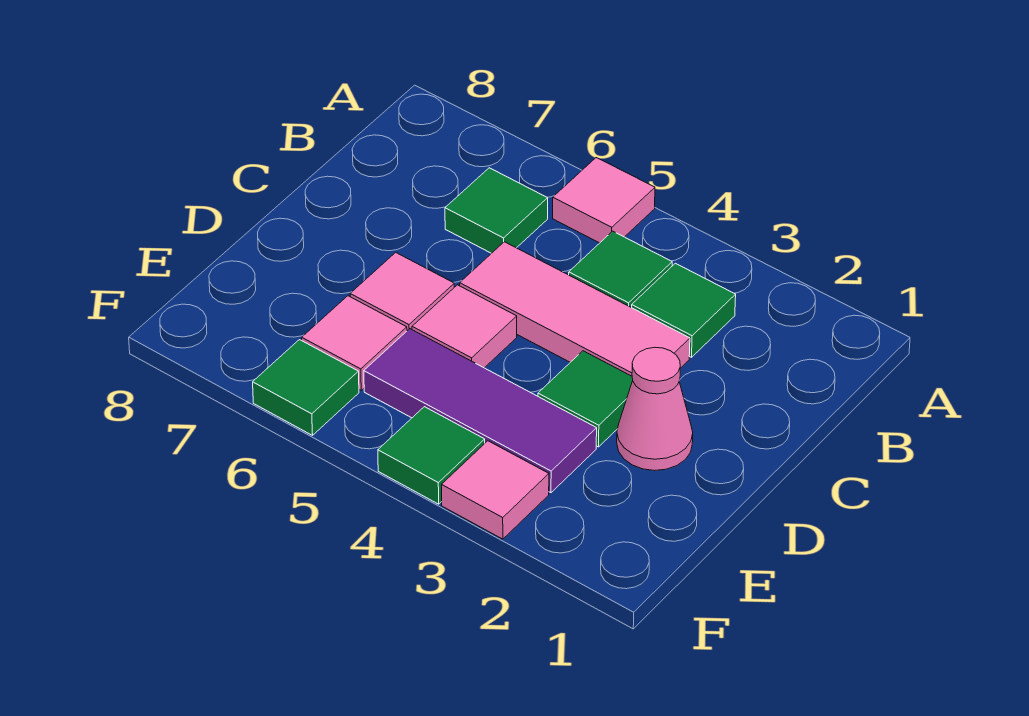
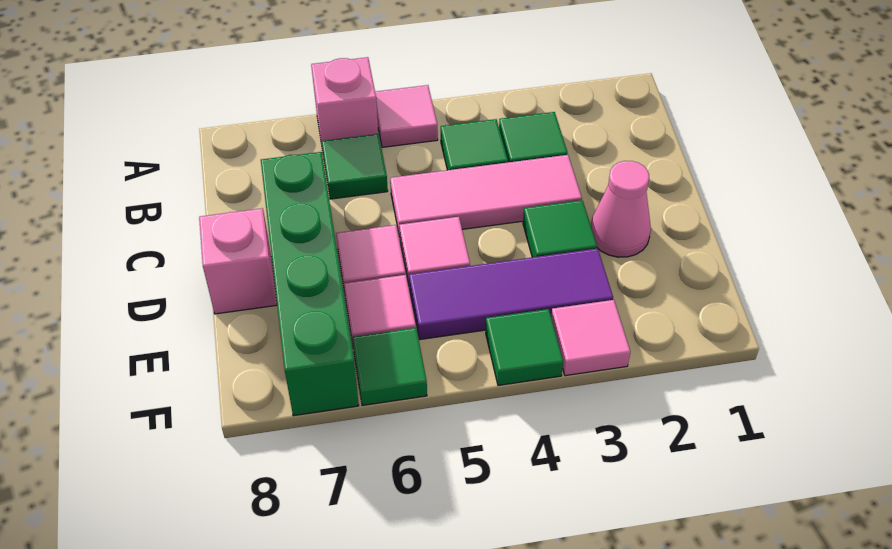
none -> pink 1x1 brick [311,57,378,150]
none -> green 1x4 brick [261,152,359,416]
none -> pink 1x1 brick [199,208,277,314]

